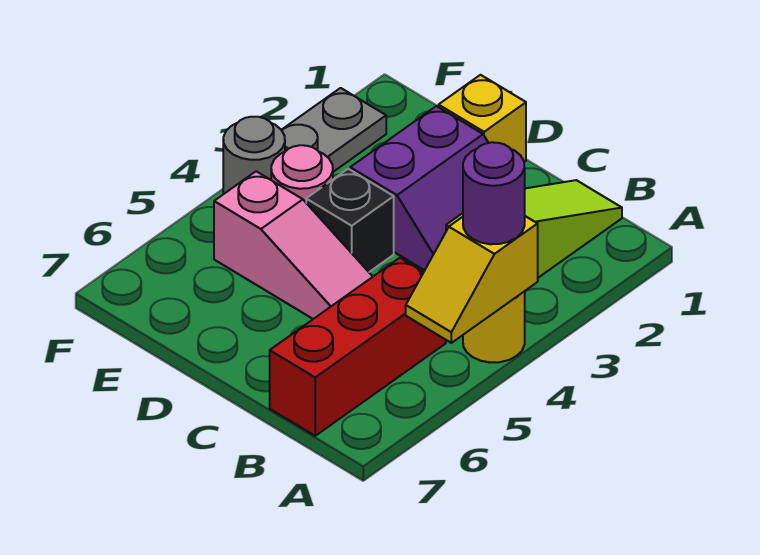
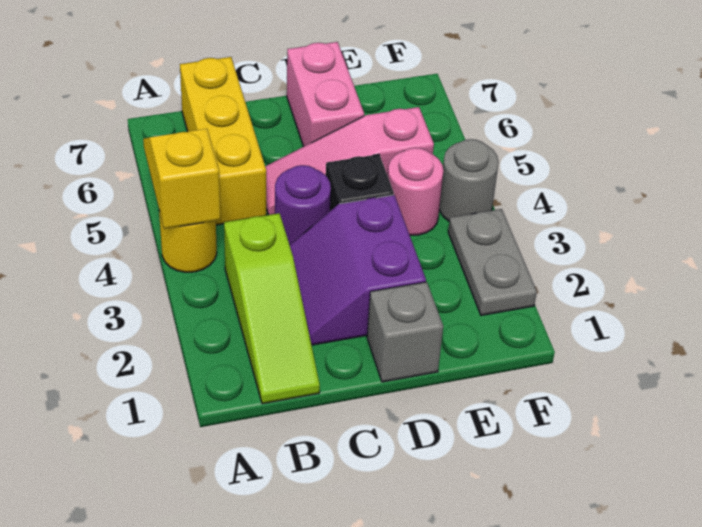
purple 1x1 round brick [463,142,525,244] -> purple 1x1 round brick moved to [275,165,331,245]
red 1x3 brick [270,258,446,436] -> yellow 1x3 brick [180,57,266,225]
yellow 1x1 brick [439,75,526,162] -> grey 1x1 brick [367,282,443,382]
none -> pink 1x2 brick [287,42,364,147]

